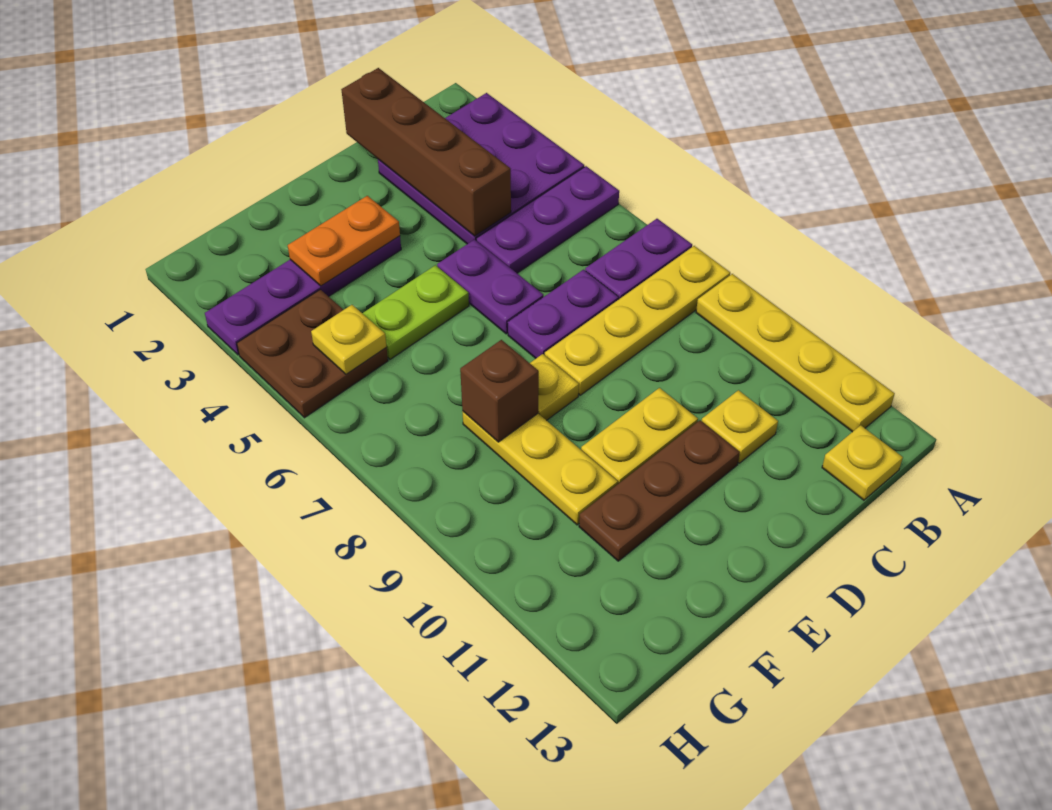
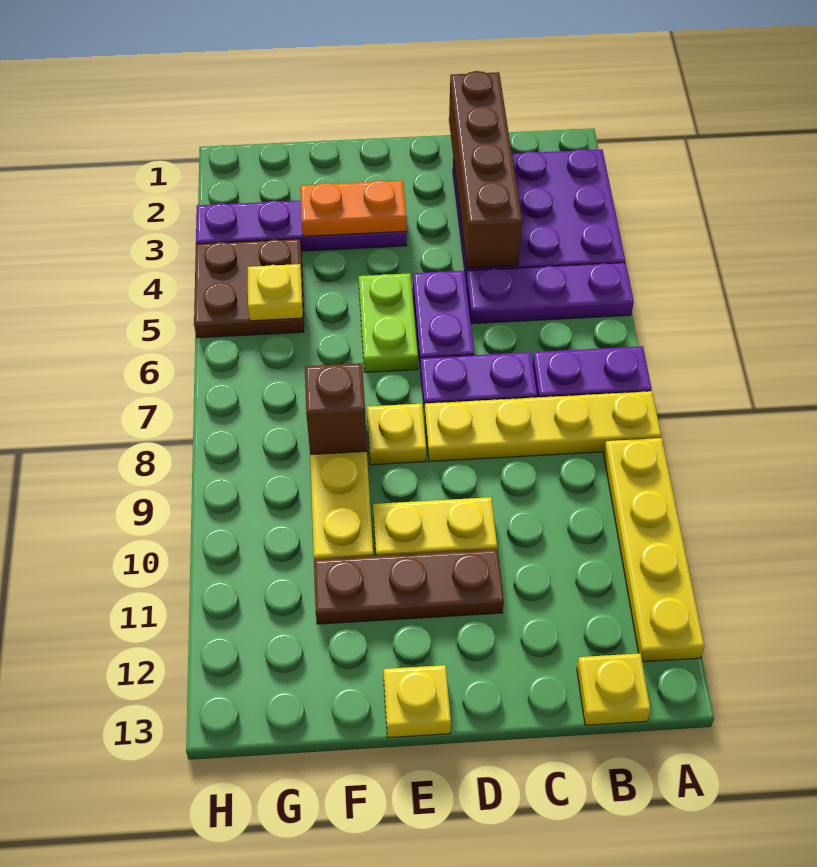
yellow 1x1 plate [702,390,778,463] -> yellow 1x1 plate moved to [383,665,451,738]
lime 1x2 plate [362,265,469,359] -> lime 1x2 plate turned to [359,273,418,372]

